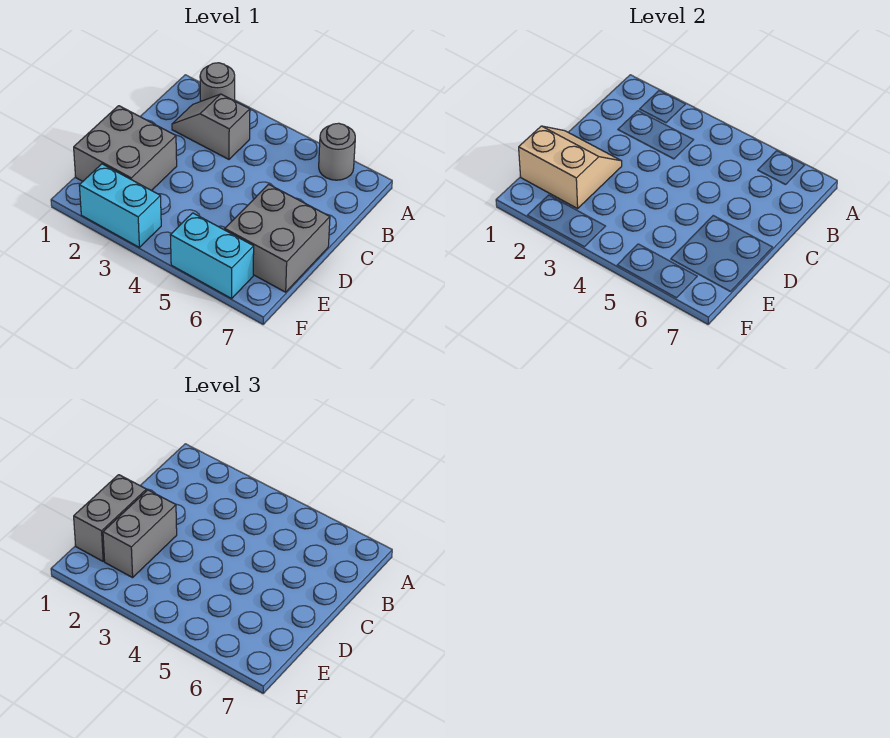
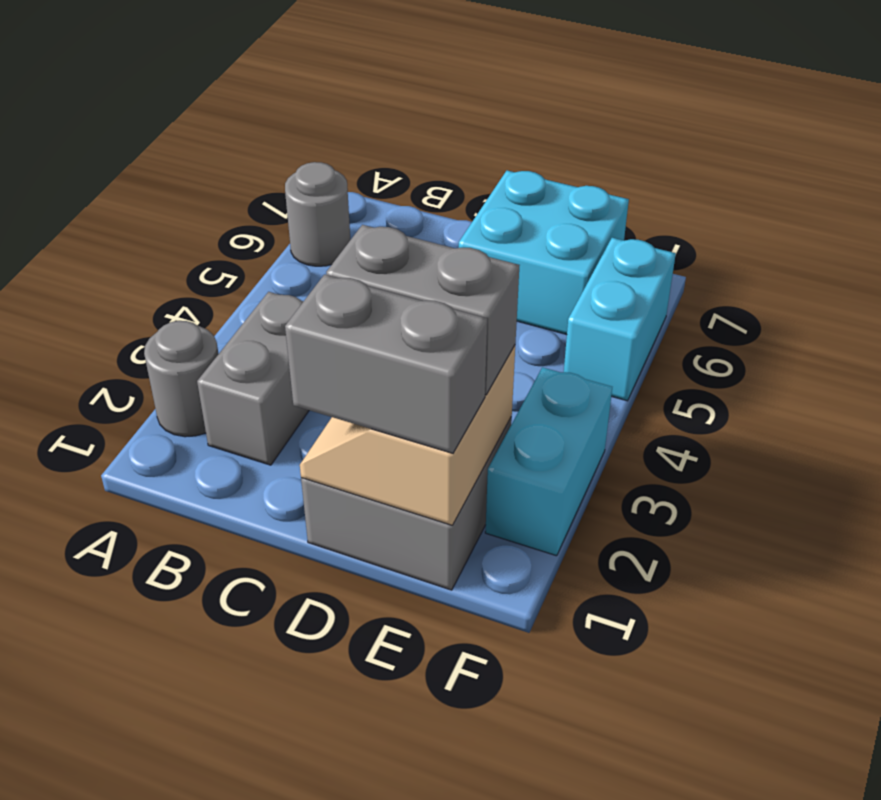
grey 1x2 slope [172,94,250,159] -> grey 1x2 brick [197,292,309,465]
grey 2x2 brick [225,184,330,292] -> cyan 2x2 brick [459,171,629,335]

